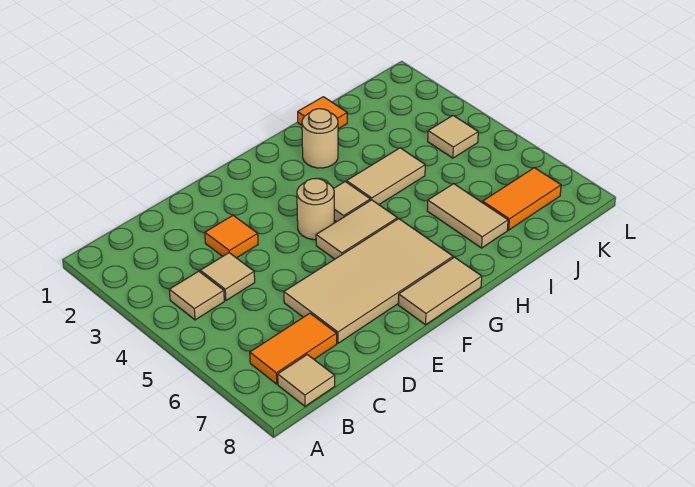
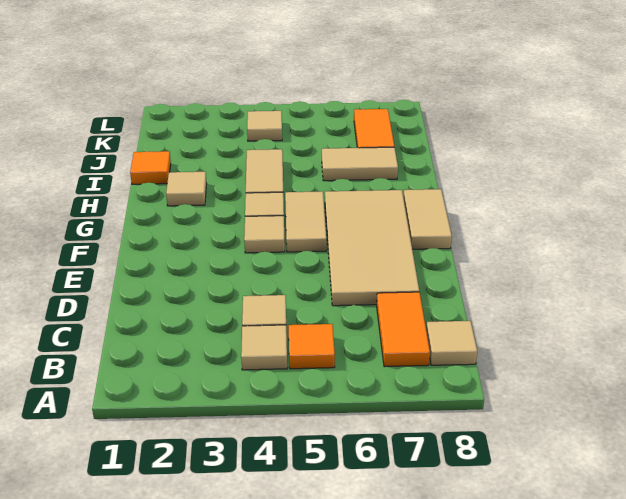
orange 1x1 tile [205,216,258,258] -> orange 1x1 tile moved to [289,324,335,369]
tan 1x1 round brick [297,179,334,240] -> tan 1x1 tile [244,216,285,253]
tan 1x1 round brick [302,109,338,168] -> tan 1x1 tile [166,172,207,206]

